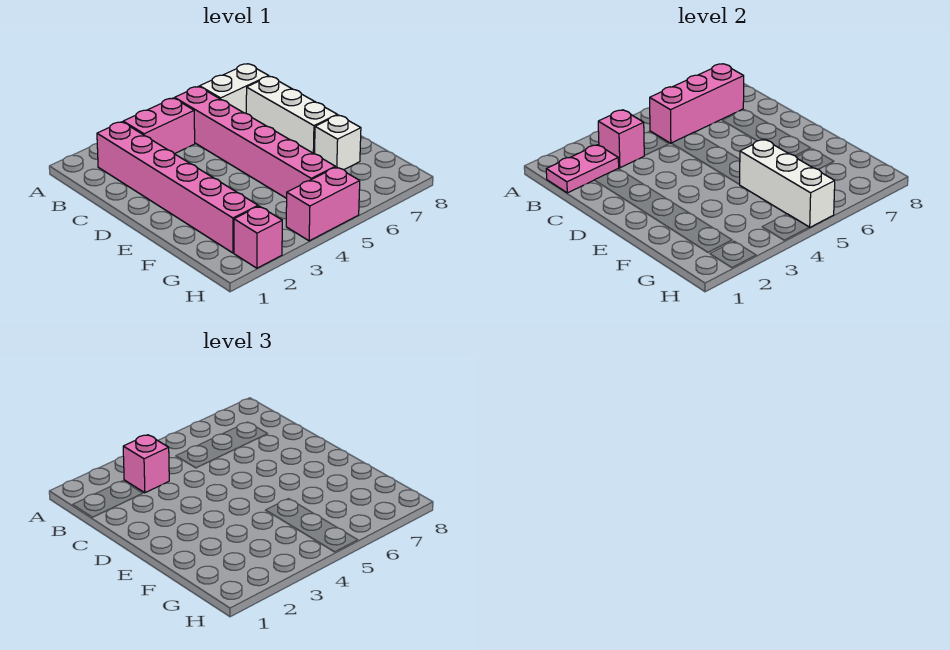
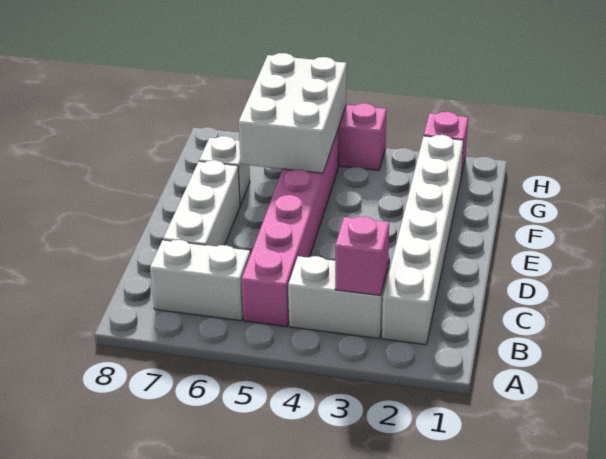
pink 1x2 plate [546,145,619,193] -> none
pink 1x6 brick [97,122,258,253] -> white 1x6 brick [382,135,463,345]
pink 1x2 brick [123,98,195,154] -> white 1x2 brick [288,256,388,339]
pink 1x1 brick [123,435,169,493] -> none
pink 1x3 brick [650,64,744,143] -> none
white 1x3 brick [739,139,835,227] -> white 2x3 brick [239,53,347,173]

